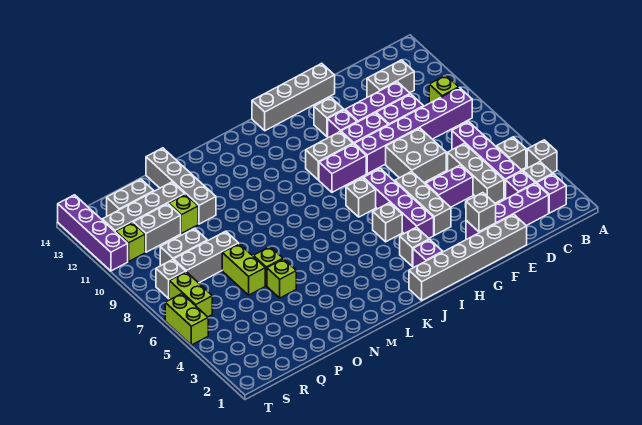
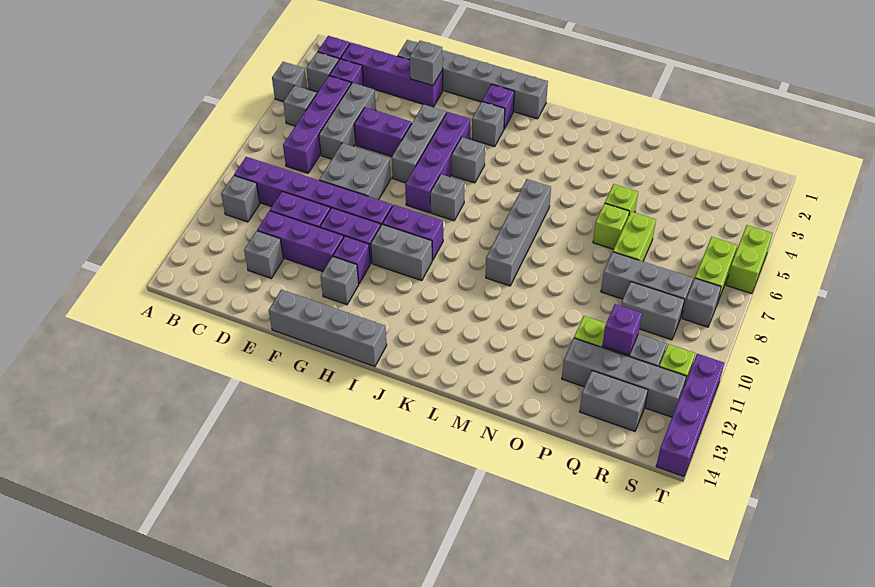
lime 1x1 brick [429,75,459,103] -> grey 1x1 brick [221,175,260,222]
grey 1x2 brick [367,60,414,97] -> grey 1x1 brick [244,231,283,278]
grey 1x4 brick [146,148,216,224] -> grey 1x4 brick moved to [486,179,551,286]
none -> purple 1x1 brick [602,304,642,355]

